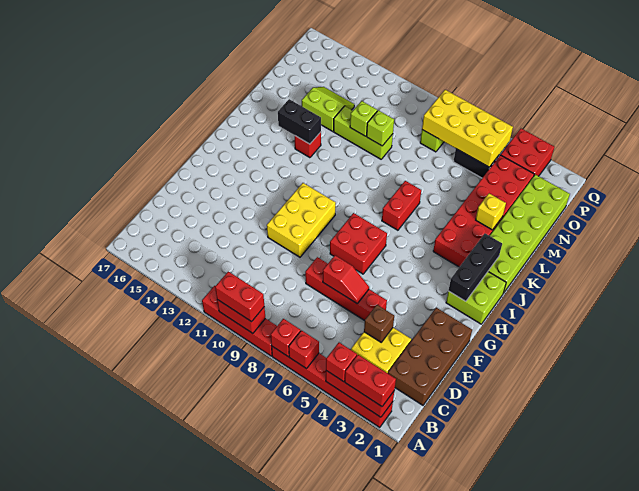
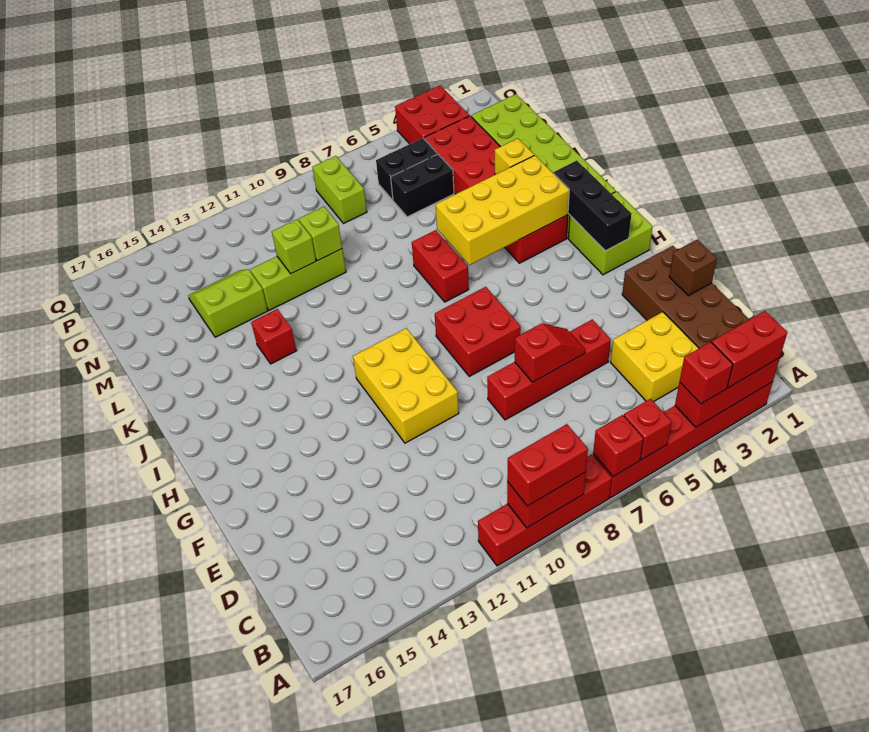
brown 1x1 brick [364,305,394,342] -> brown 1x1 brick moved to [669,240,717,296]
black 1x2 brick [278,99,321,144] -> black 1x2 brick moved to [391,154,454,217]
yellow 2x4 brick [422,90,513,167] -> yellow 2x4 brick moved to [436,155,569,265]

